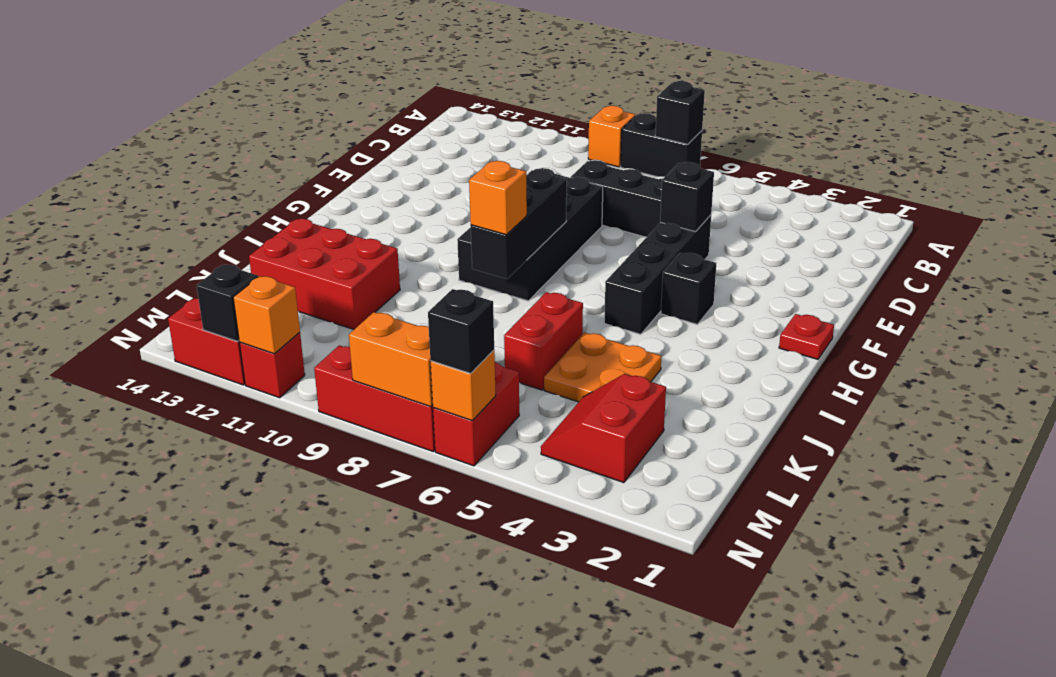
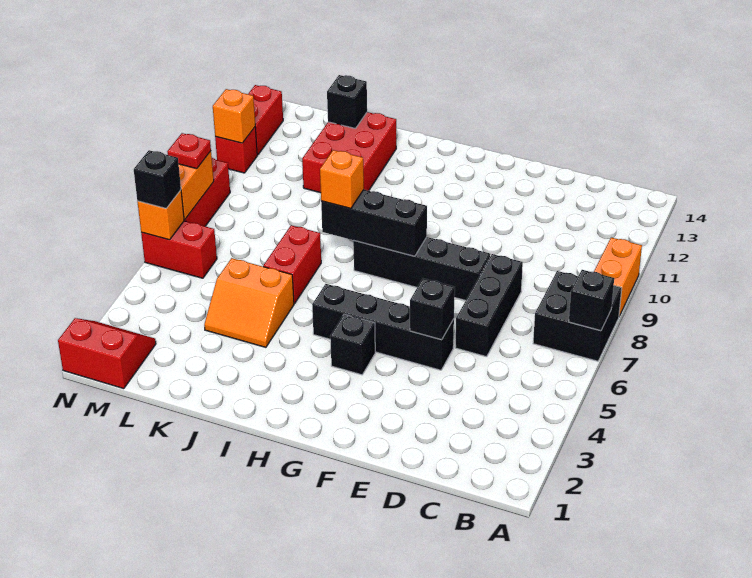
black 1x2 brick [621,113,702,177] -> black 2x2 brick [533,271,622,361]
orange 1x1 brick [588,106,635,167] -> orange 1x2 brick [594,238,642,316]
black 2x4 brick [457,168,603,301] -> black 1x4 brick [353,237,490,300]
red 1x1 plate [779,314,834,359] -> red 1x1 plate moved to [167,133,211,169]
orange 2x2 plate [544,333,661,402] -> orange 2x2 slope [204,258,294,347]
red 1x2 brick [504,292,583,390] -> red 1x2 brick turned to [263,225,321,304]
red 2x2 slope [541,374,666,483] -> red 2x2 slope moved to [58,318,156,389]
black 1x1 brick [196,265,258,341] -> black 1x1 brick moved to [327,75,367,129]

